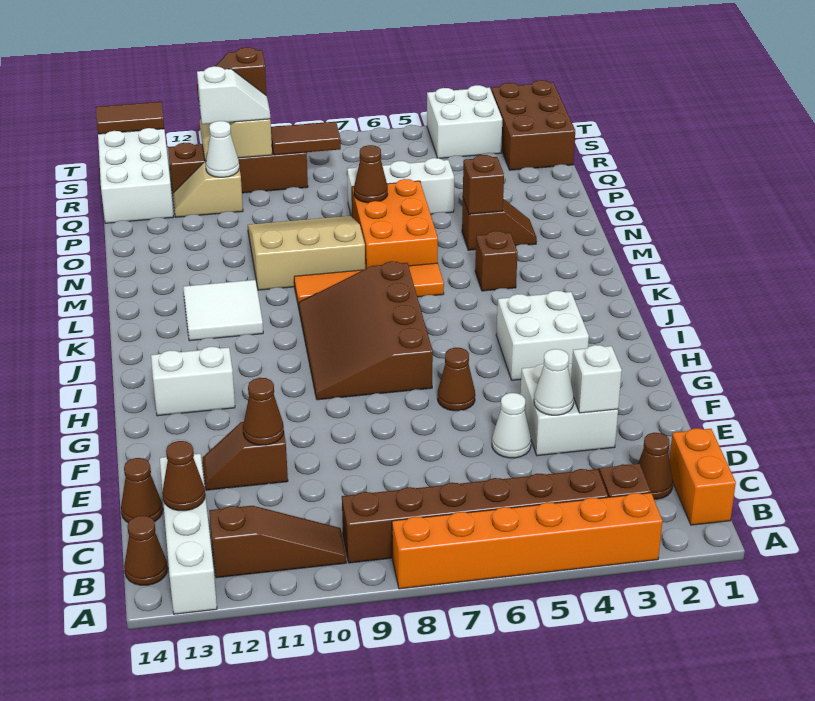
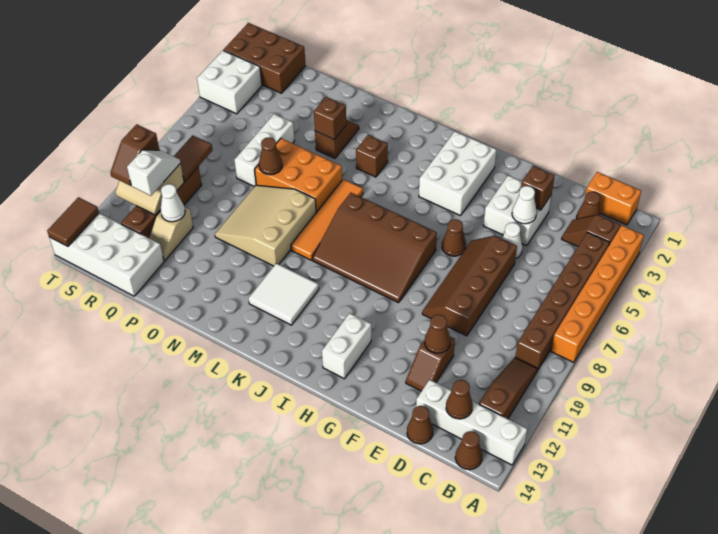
white 1x1 brick [571,345,622,413] -> brown 1x1 brick [521,166,555,210]
none -> brown 2x4 slope [422,236,517,336]
white 2x2 brick [496,291,589,380] -> white 2x3 brick [419,131,496,216]

